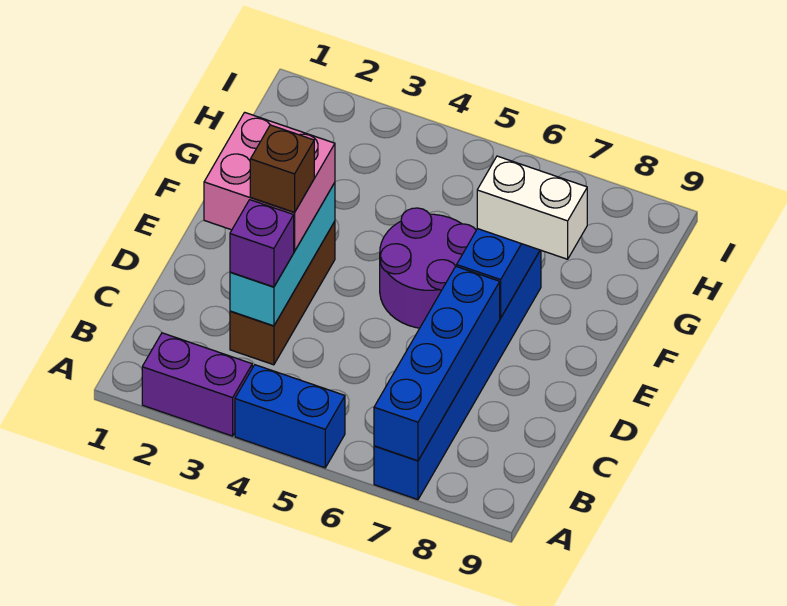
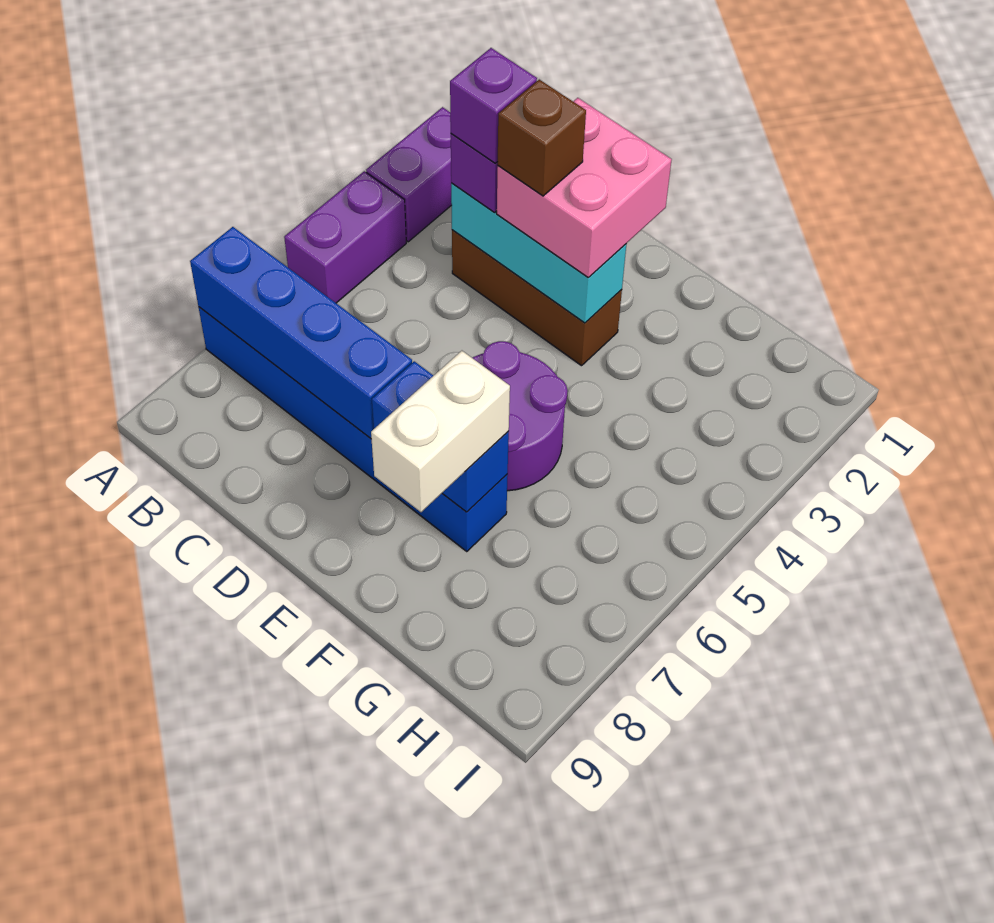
blue 1x2 brick [235,365,345,468] -> purple 1x2 brick [284,171,406,303]
none -> purple 1x1 brick [450,48,537,163]

